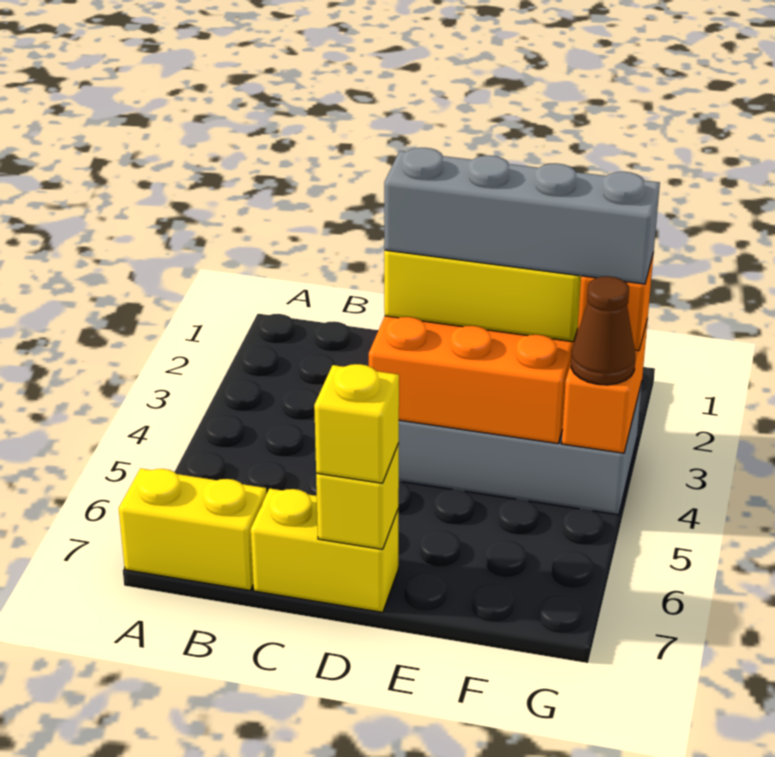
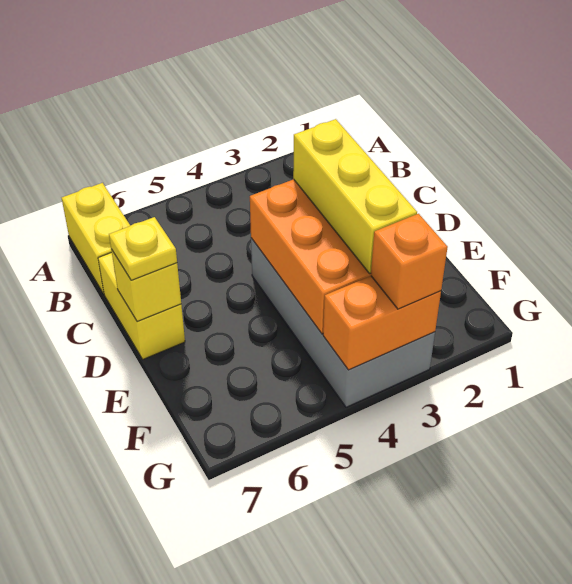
grey 1x4 brick [384,148,660,284] -> none
yellow 1x1 brick [314,364,399,483] -> yellow 1x1 plate [109,217,177,280]
brown 1x1 cone [571,276,635,385] -> none

